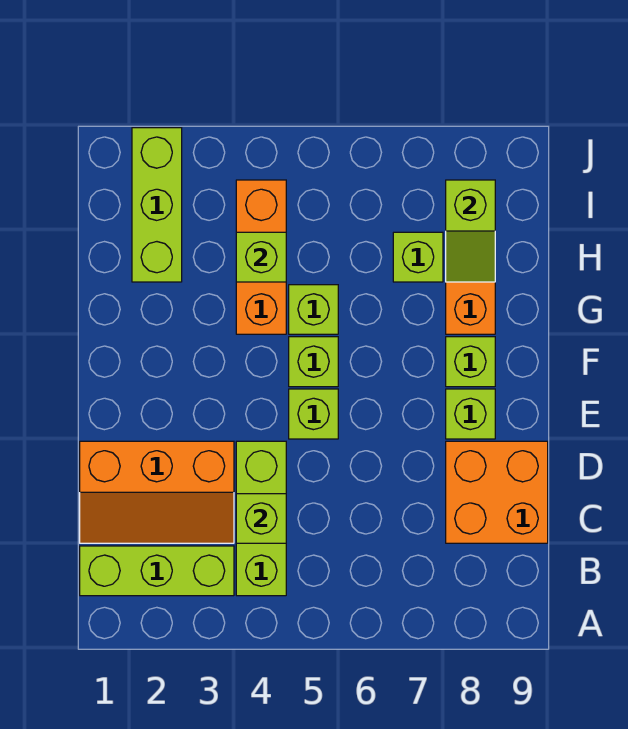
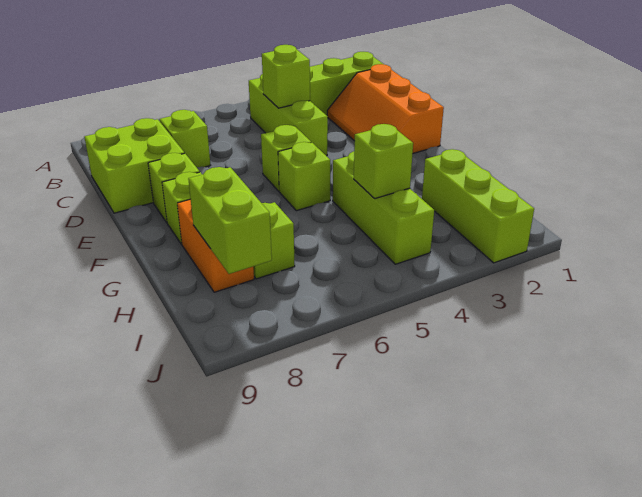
orange 2x3 slope [80,441,234,543] -> orange 2x3 slope turned to [327,64,444,153]
orange 2x2 brick [446,441,548,543] -> lime 2x2 brick [85,118,184,213]
orange 1x3 brick [236,180,286,334] -> lime 1x3 brick [333,151,434,264]
lime 1x1 brick [289,285,338,334] -> lime 1x1 brick moved to [160,110,210,167]
lime 1x2 slope [446,180,495,282] -> lime 1x2 brick [188,167,272,274]

